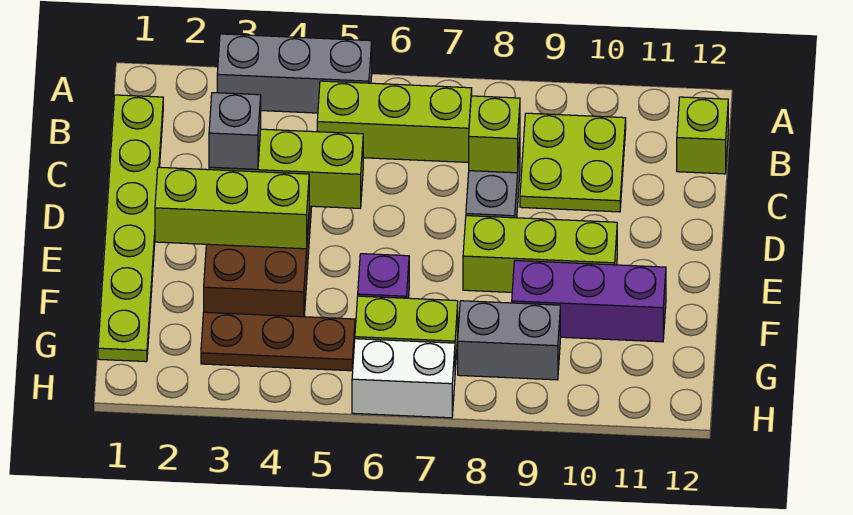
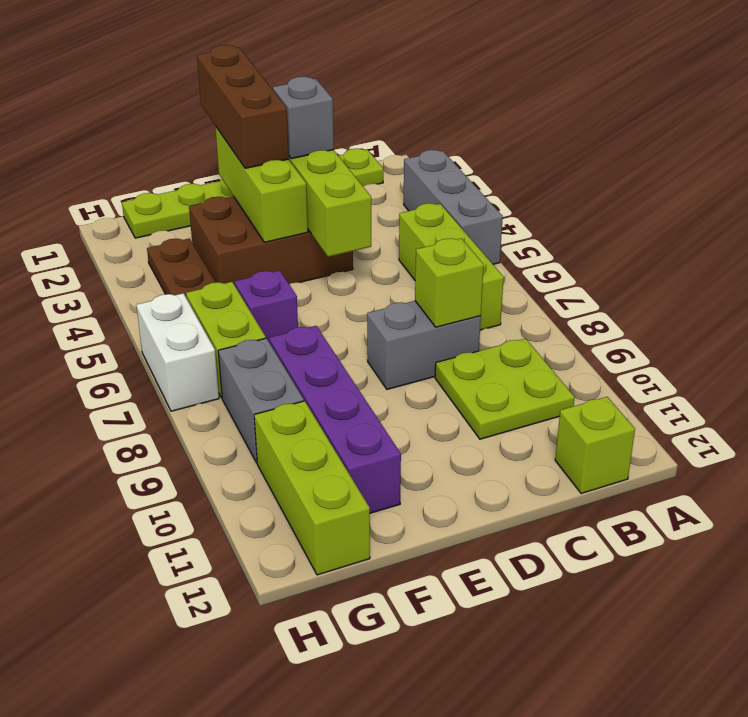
none -> brown 1x3 brick [197,45,289,168]
lime 1x3 brick [463,216,617,292] -> lime 1x3 brick moved to [254,401,370,575]
purple 1x3 brick [512,260,666,342] -> purple 1x4 brick [269,326,401,513]

